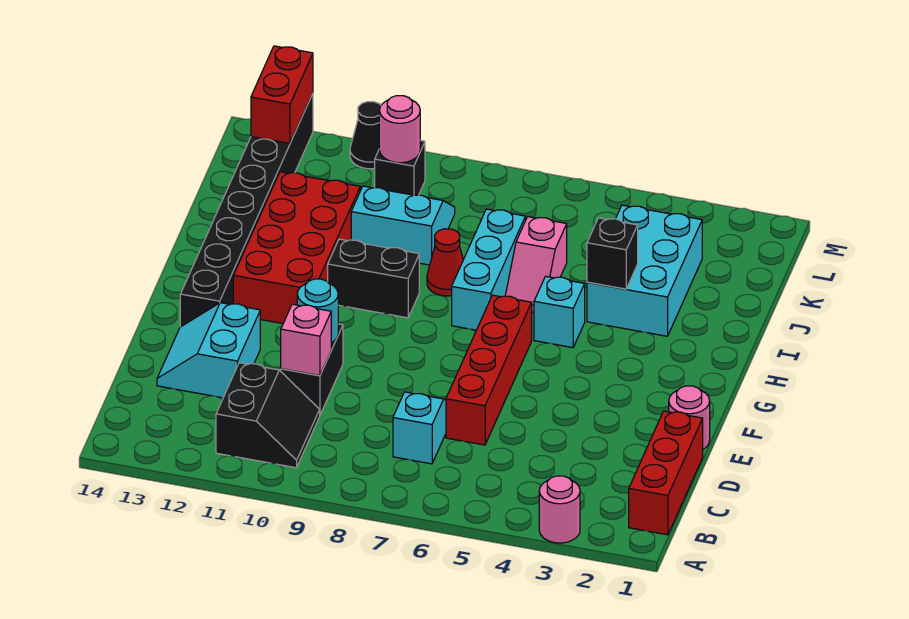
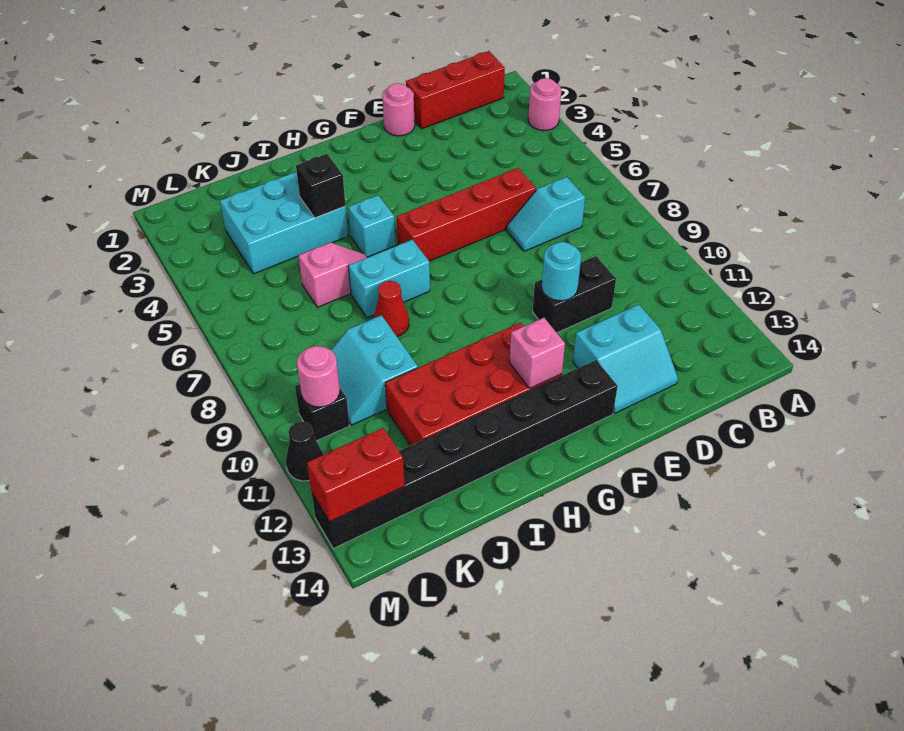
black 2x2 slope [216,363,320,468] -> none
pink 1x1 brick [281,304,331,376] -> pink 1x1 brick moved to [509,318,565,388]
cyan 1x3 brick [452,209,525,330] -> cyan 1x2 brick [348,240,430,318]
black 1x2 brick [328,239,419,318] -> none

